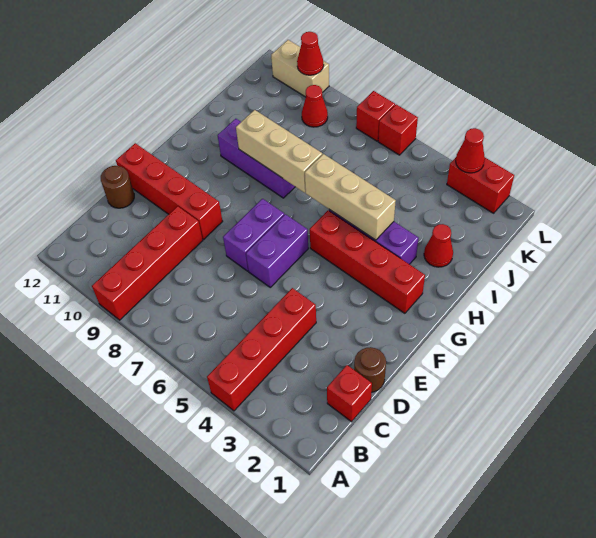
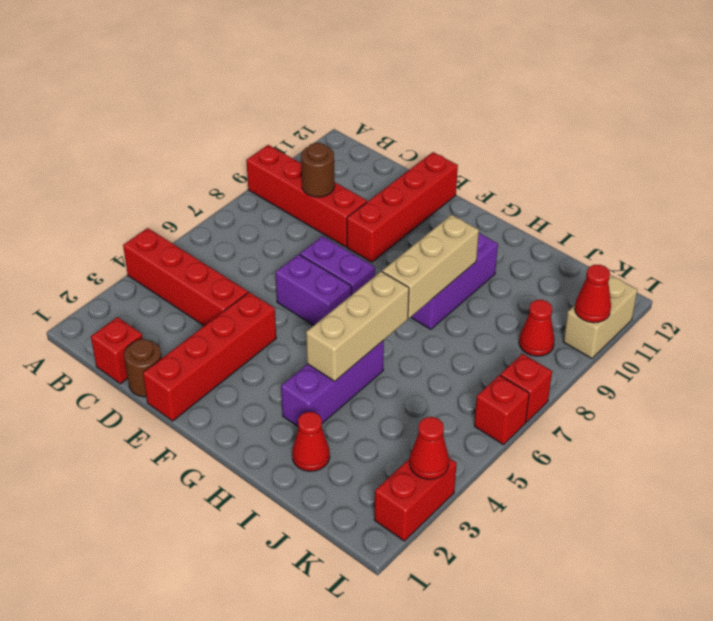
brown 1x1 round brick [101,166,134,208] -> brown 1x1 round brick moved to [301,143,335,197]
red 1x4 brick [310,210,425,313] -> red 1x4 brick moved to [143,292,276,421]

